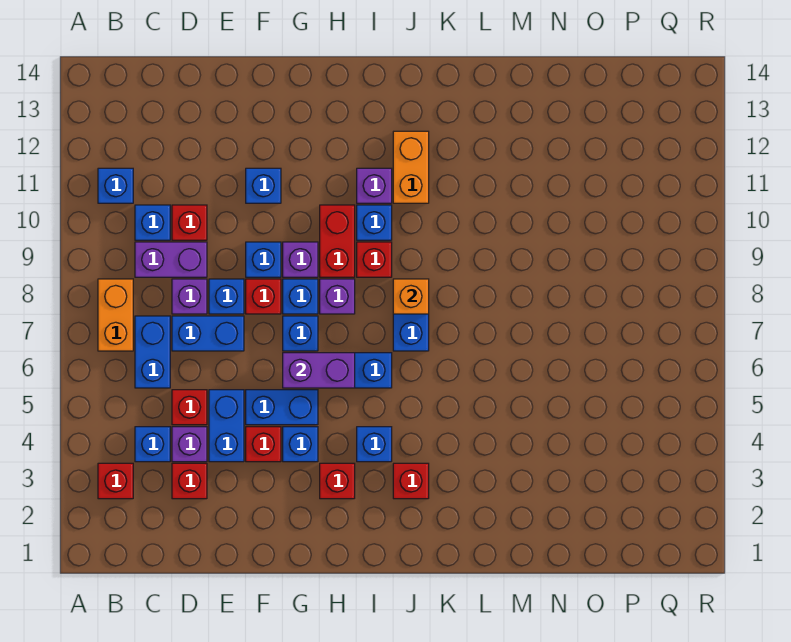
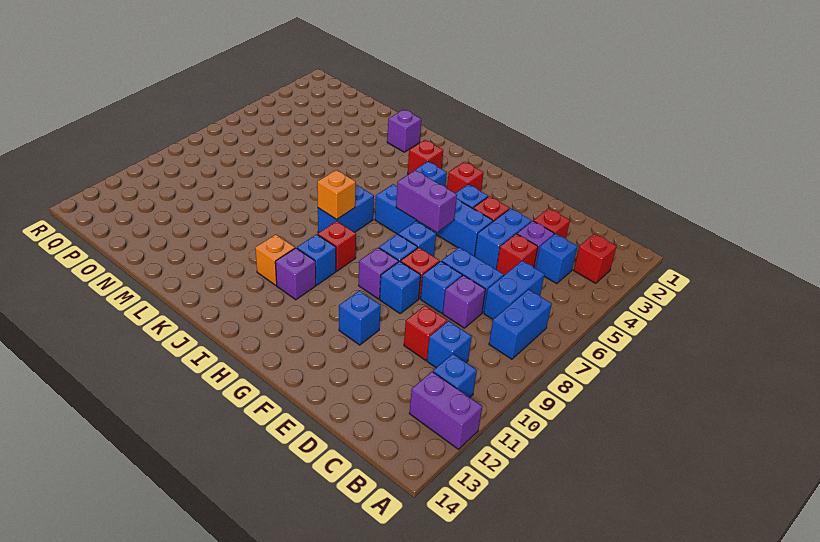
orange 1x2 brick [98,279,133,351] -> blue 1x2 brick [489,290,552,359]
purple 1x2 brick [135,242,207,277] -> purple 1x2 brick moved to [409,372,482,449]
purple 1x1 brick [320,279,355,314] -> purple 1x1 brick moved to [387,110,421,152]
red 1x2 brick [320,205,355,277] -> none
orange 1x2 brick [393,131,429,203] -> orange 1x1 brick [255,234,295,285]

